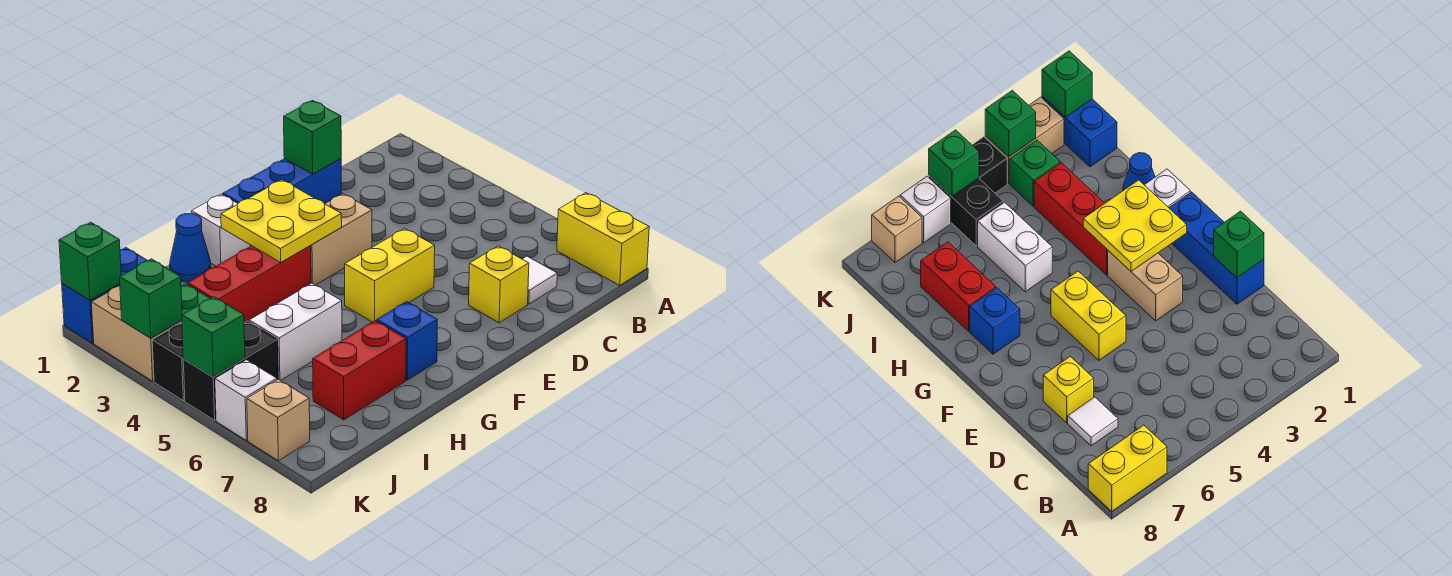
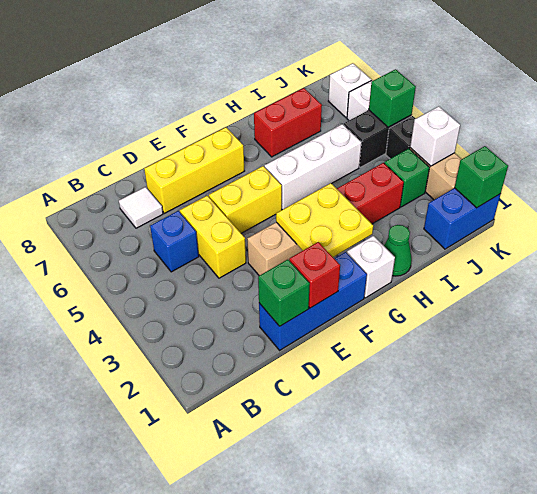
yellow 1x2 brick [557,193,649,285] -> yellow 1x2 brick moved to [180,196,246,278]
yellow 1x1 brick [469,246,529,323] -> yellow 1x3 brick [144,127,244,213]
none -> red 1x1 brick [289,242,340,308]
blue 1x1 brick [377,302,437,380] -> blue 1x1 brick moved to [150,211,199,272]
blue 1x1 cone [170,213,211,282] -> green 1x1 cone [384,225,412,276]
white 1x2 brick [249,283,342,381] -> white 1x3 brick [265,124,361,210]
green 1x1 brick [120,259,182,338] -> white 1x1 brick [410,106,460,166]
tan 1x1 brick [247,379,310,461] -> white 1x1 brick [329,63,371,118]

